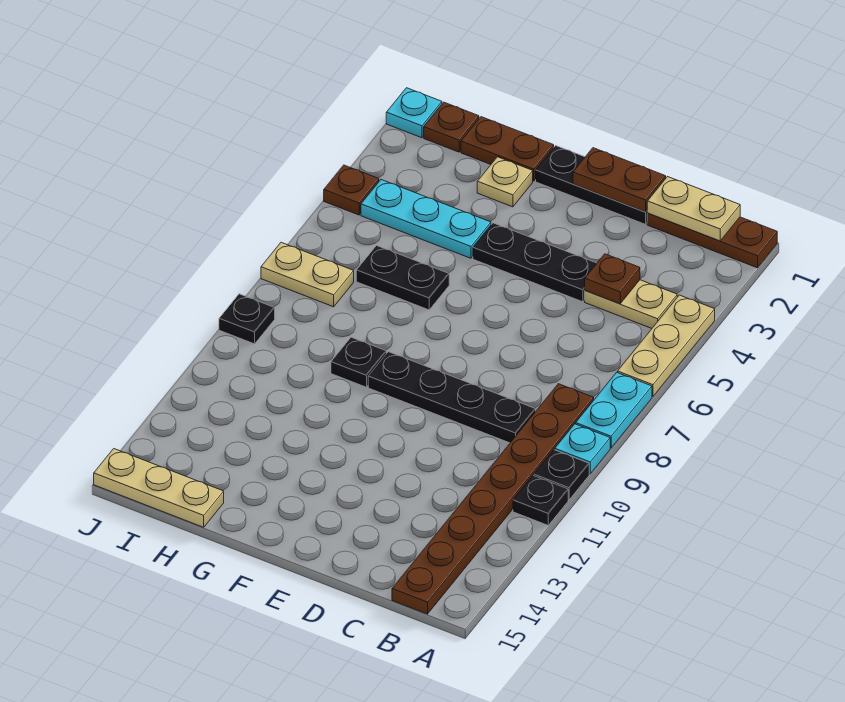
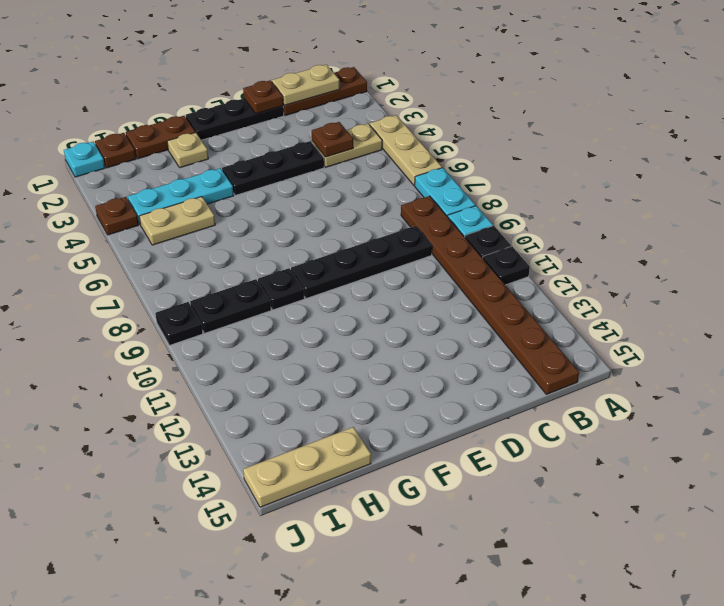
brown 1x2 plate [573,148,666,212] -> brown 1x1 plate [243,80,283,114]
black 1x2 plate [356,246,449,310] -> black 1x2 plate moved to [190,279,271,333]
tan 1x2 plate [261,242,354,307] -> tan 1x2 plate moved to [139,197,215,245]

